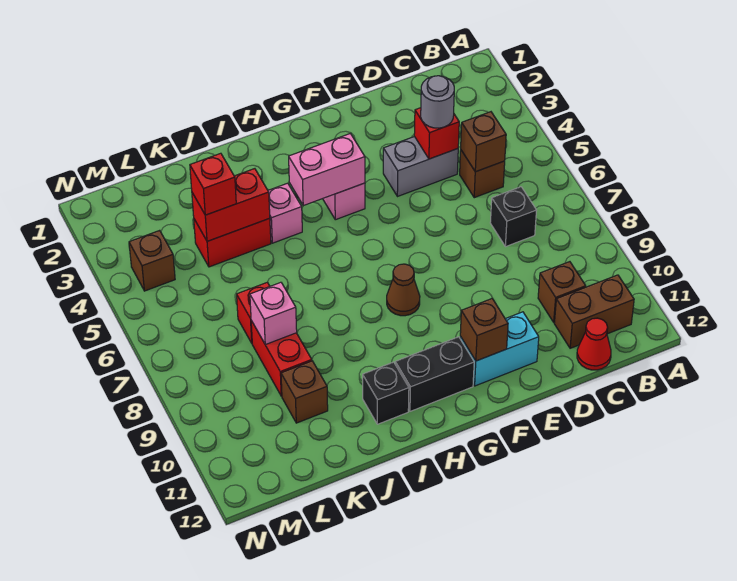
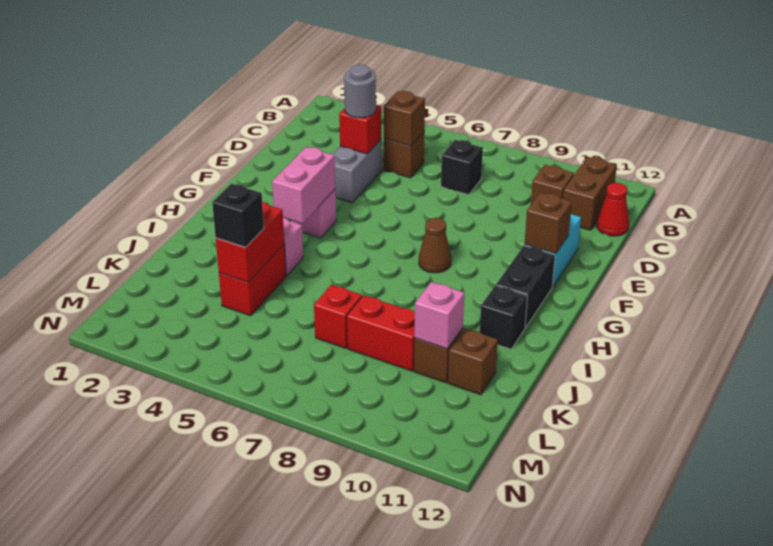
red 1x1 brick [190,153,236,215] -> black 1x1 brick [212,184,264,247]
pink 1x1 brick [250,282,297,345] -> pink 1x1 brick moved to [414,282,464,349]
brown 1x1 brick [129,230,175,291] -> brown 1x1 brick moved to [448,329,498,395]

